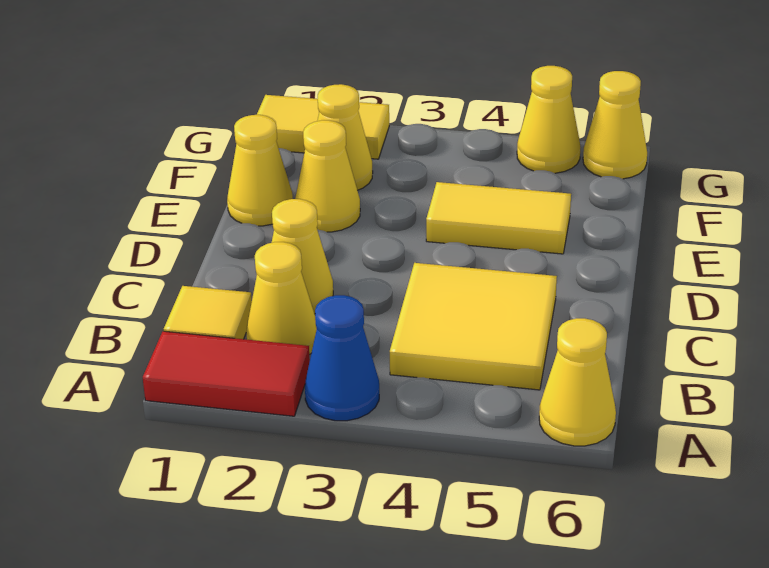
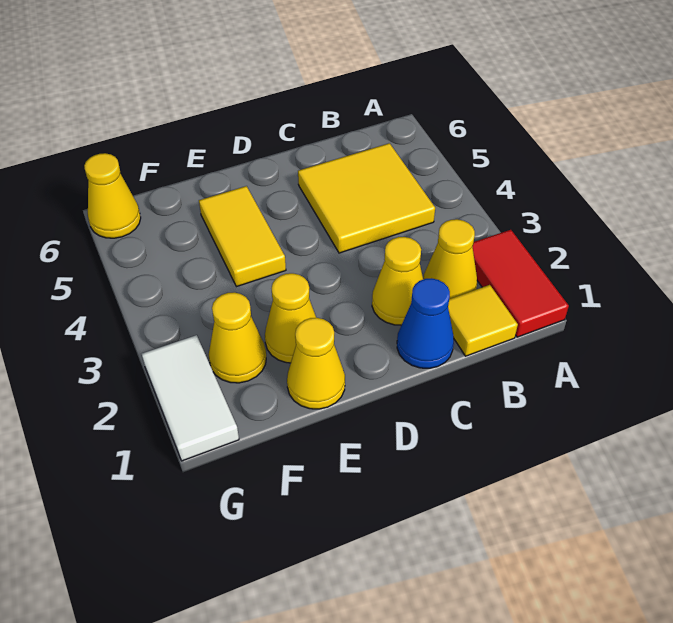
blue 1x1 cone [305,295,379,421] -> blue 1x1 cone moved to [397,278,454,368]
yellow 1x1 cone [539,318,616,446] -> none
yellow 1x2 tile [257,95,389,159] -> white 1x2 tile [142,335,239,461]
yellow 1x1 cone [517,66,581,173] -> none

